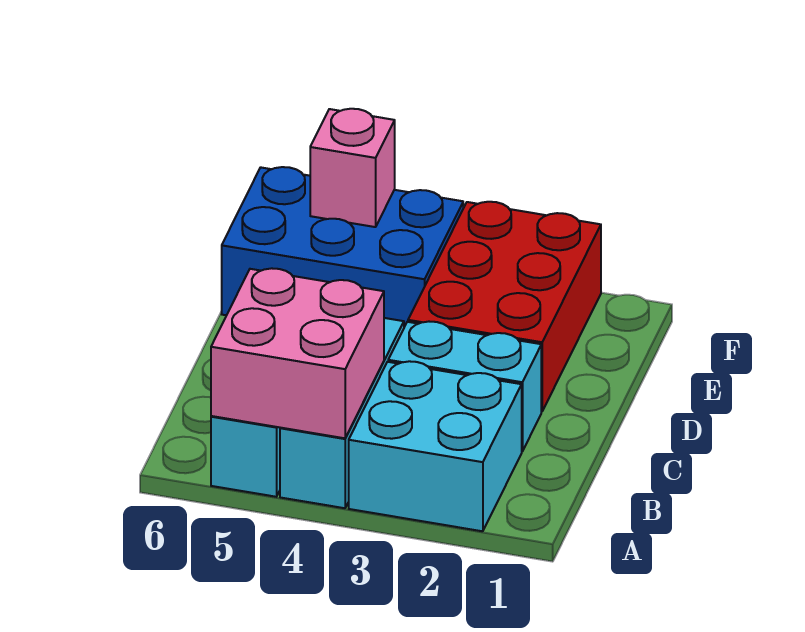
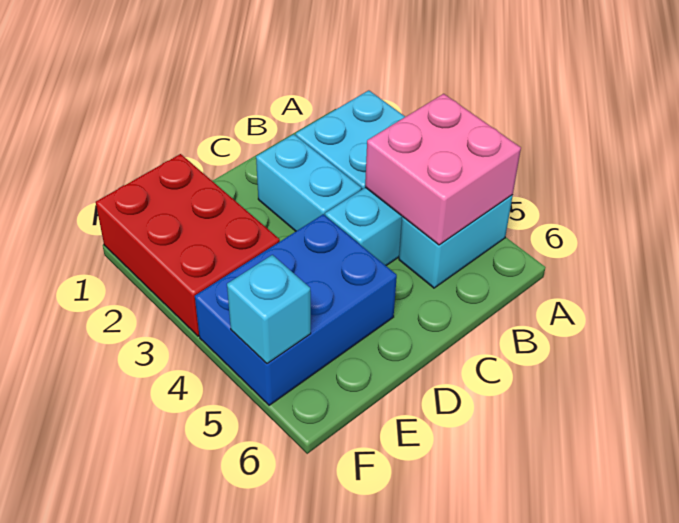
red 2x3 brick [408,202,601,411] -> red 2x3 brick turned to [96,154,280,336]
blue 2x3 brick [222,167,463,327] -> blue 2x3 brick turned to [195,214,397,405]
pink 1x1 brick [310,109,395,227] -> cyan 1x1 brick [227,255,311,364]

